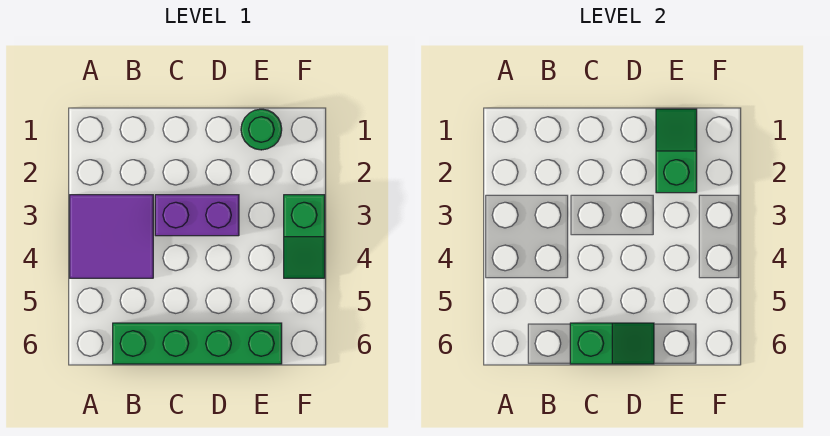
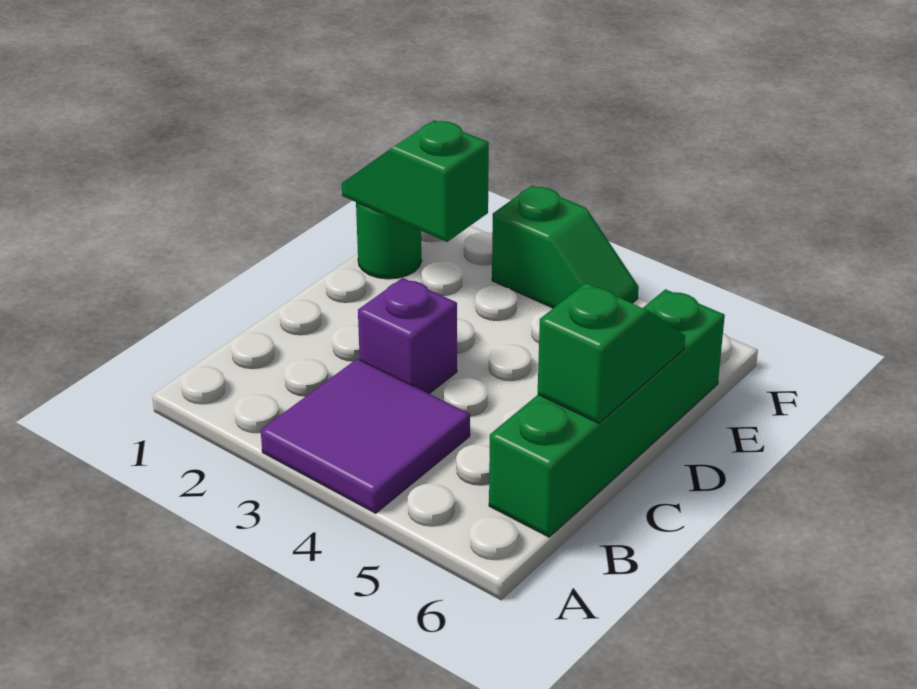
purple 1x2 brick [155,195,239,236] -> purple 1x1 brick [358,278,457,394]

